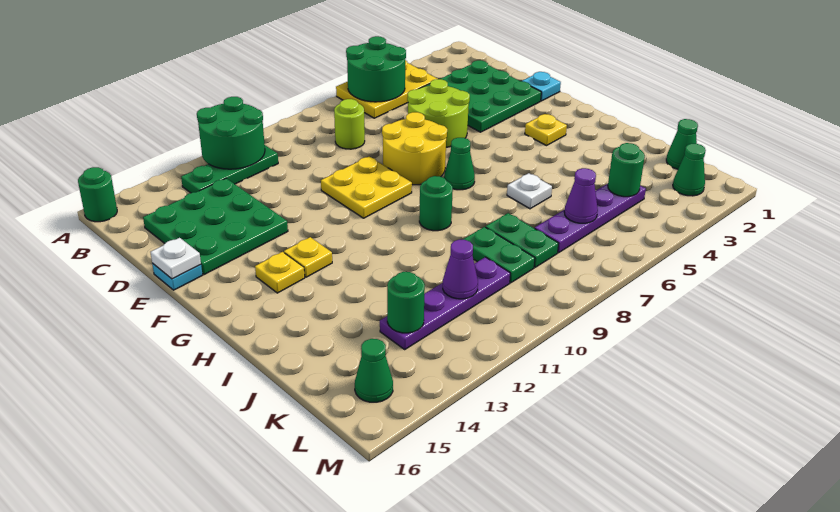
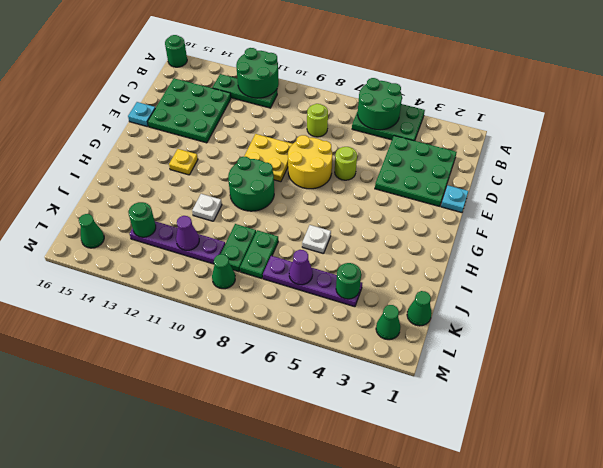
yellow 2x3 plate [336,60,437,118] -> green 2x3 plate [352,104,425,141]
lime 2x2 round brick [407,79,470,147] -> lime 1x1 round brick [335,147,357,180]
white 1x1 plate [151,238,201,279] -> white 1x1 plate moved to [192,194,222,221]
yellow 1x1 plate [525,114,567,146] -> none
green 1x1 cone [444,138,475,190] -> green 1x1 cone moved to [212,254,235,289]
yellow 1x1 plate [255,252,305,293] -> none
green 1x1 round brick [419,176,453,231] -> green 2x2 round brick [228,157,274,211]

